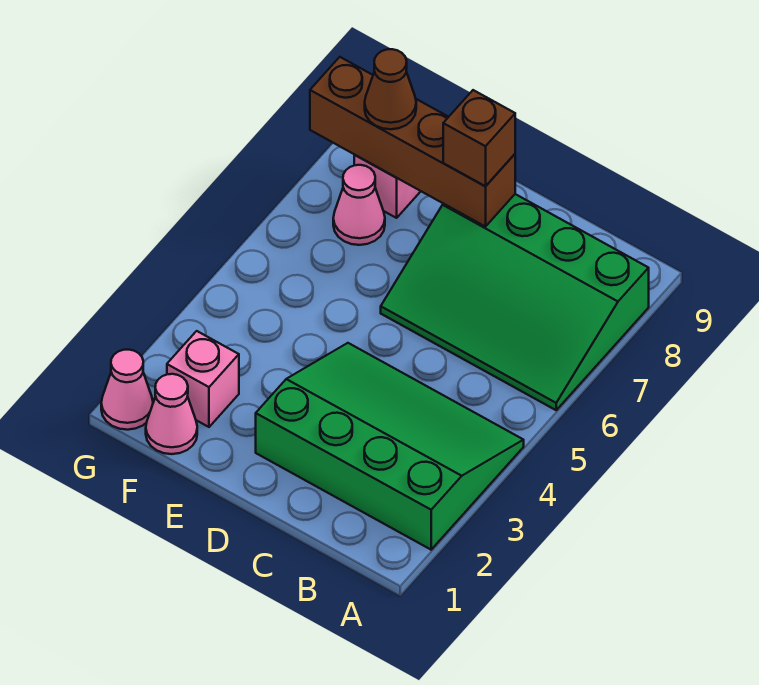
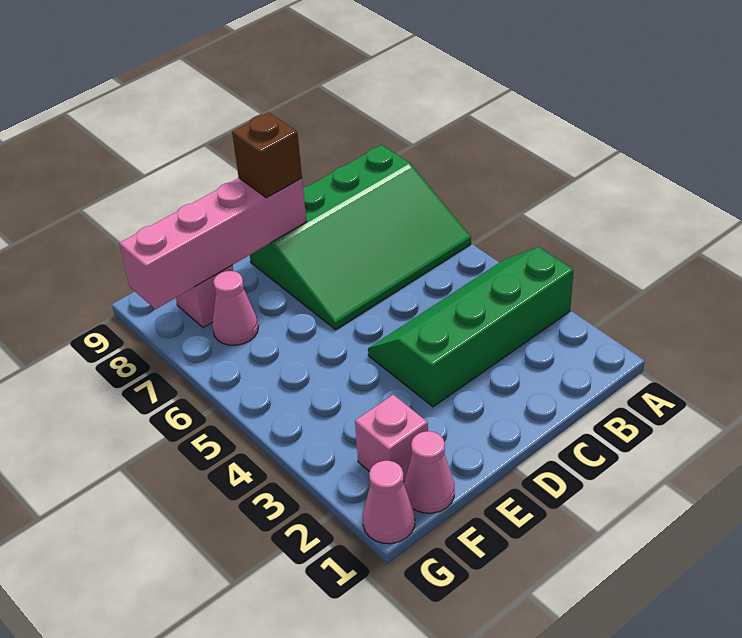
green 3x4 slope [256,343,524,550] -> green 2x4 slope [368,247,574,407]
brown 1x4 brick [310,57,515,227] -> pink 1x4 brick [119,178,307,309]
brown 1x1 cone [365,49,416,129] -> none

